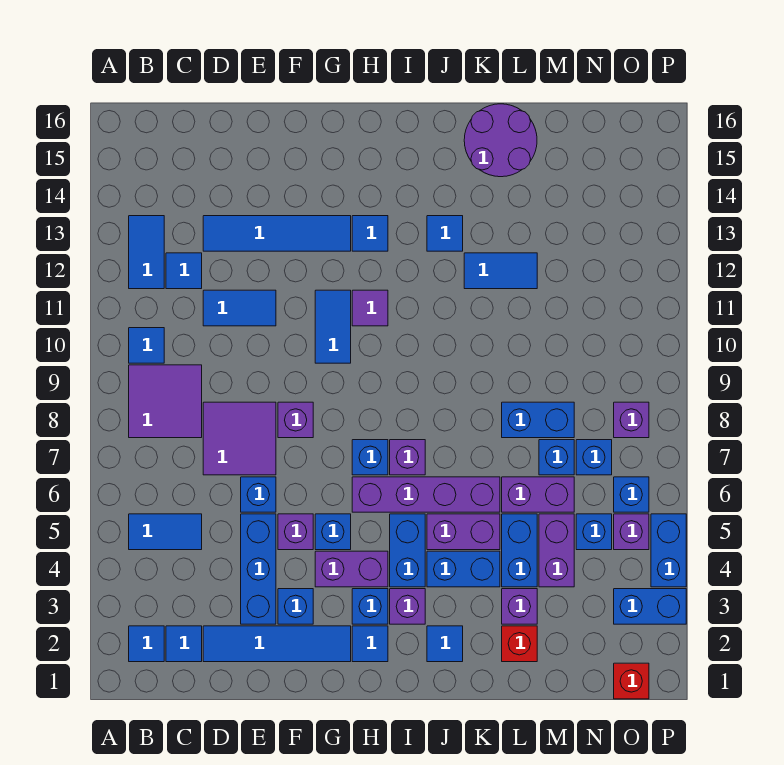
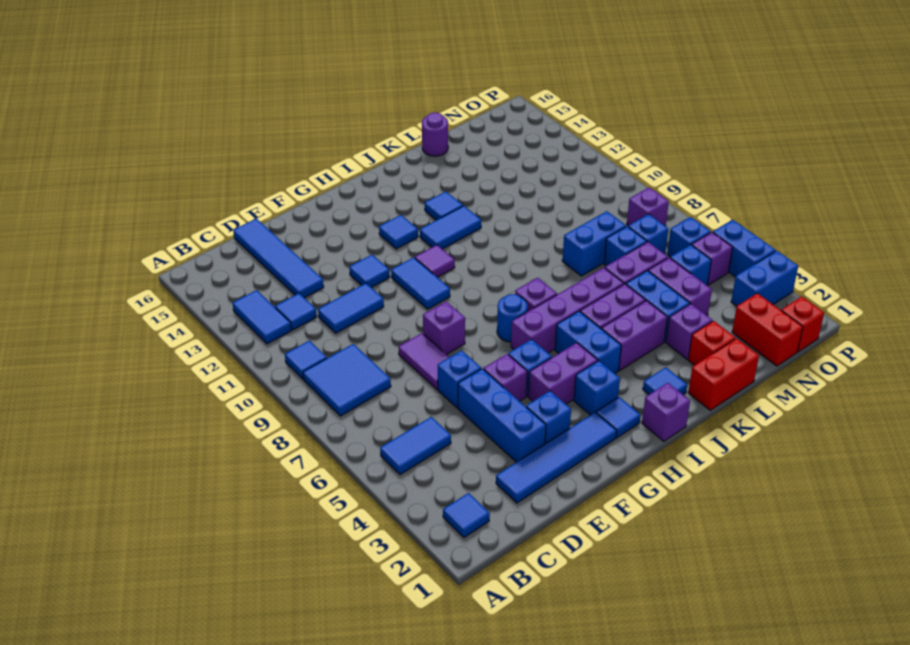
purple 2x2 tile [129,365,202,438] -> blue 2x2 tile [303,344,391,416]
blue 1x1 tile [166,626,202,662] -> blue 1x1 tile moved to [349,255,390,288]
purple 2x2 tile [203,402,276,475] -> purple 1x2 tile [399,333,449,389]
blue 1x4 tile [203,216,351,251] -> blue 1x4 tile turned to [233,219,324,298]
blue 1x1 brick [352,440,388,475] -> blue 1x1 round brick [497,294,527,342]
purple 1x1 brick [390,589,425,624] -> purple 1x1 brick moved to [642,383,690,441]
blue 1x2 brick [427,551,500,587] -> purple 1x2 brick [602,301,667,370]
none -> red 1x2 brick [688,338,759,410]
blue 1x2 tile [464,253,537,289] -> blue 1x2 tile moved to [420,206,481,249]
purple 2x2 round brick [464,104,537,177] -> purple 1x1 round brick [422,113,448,156]
none -> red 1x2 brick [732,293,803,366]

